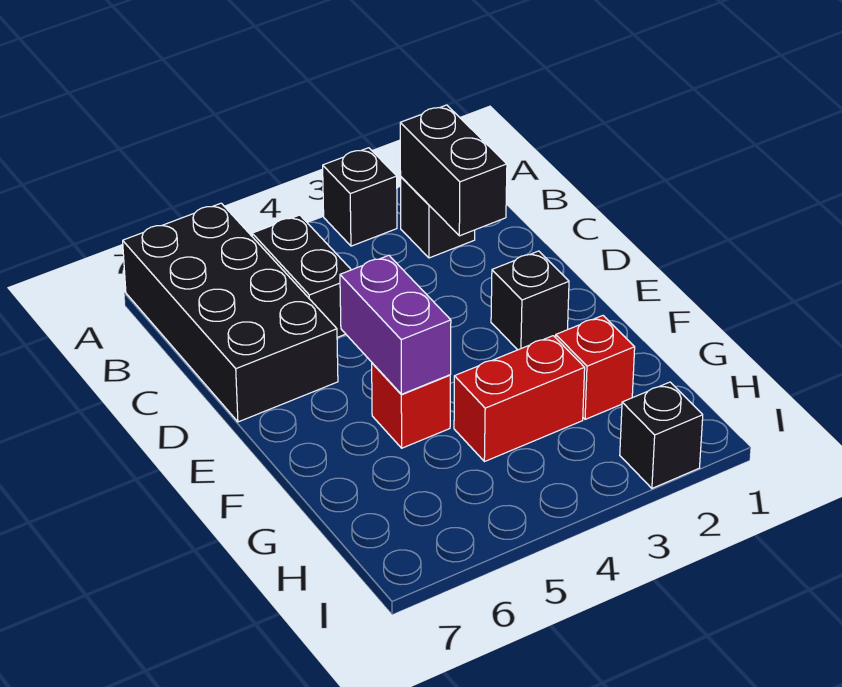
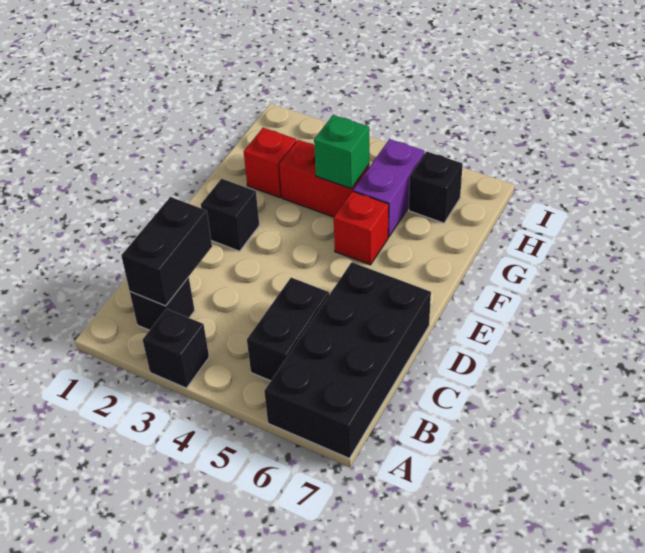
purple 1x2 brick [340,255,451,394] -> purple 1x2 brick moved to [353,139,425,237]
none -> green 1x1 brick [314,115,369,189]
black 1x1 brick [620,382,703,488] -> black 1x1 brick moved to [409,152,463,223]

